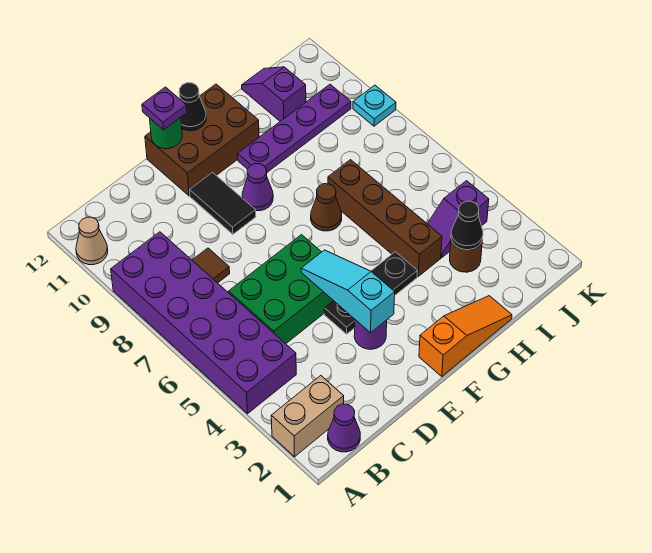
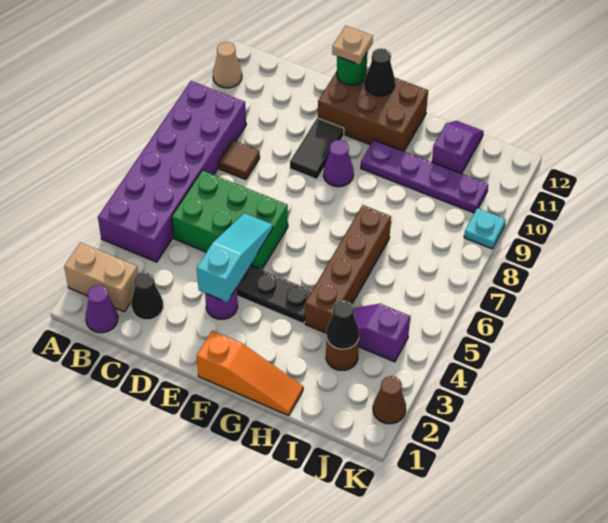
none -> black 1x1 cone [131,272,163,320]
purple 1x1 plate [142,87,187,130] -> tan 1x1 plate [332,26,373,64]
brown 1x1 cone [311,184,342,231] -> brown 1x1 cone moved to [373,376,406,424]

